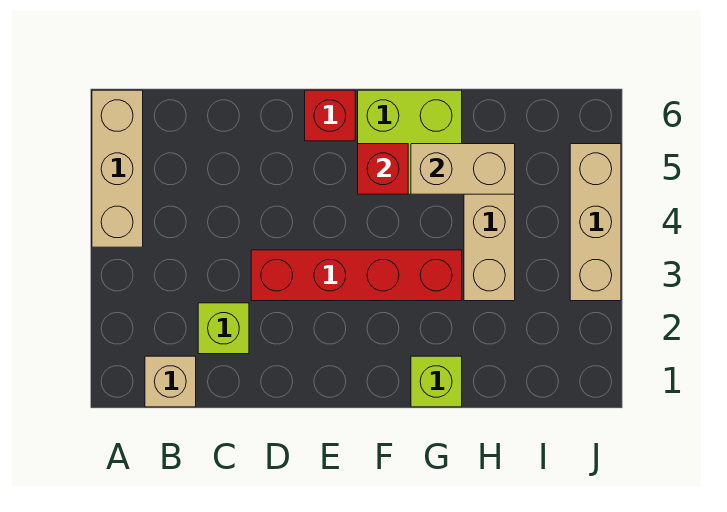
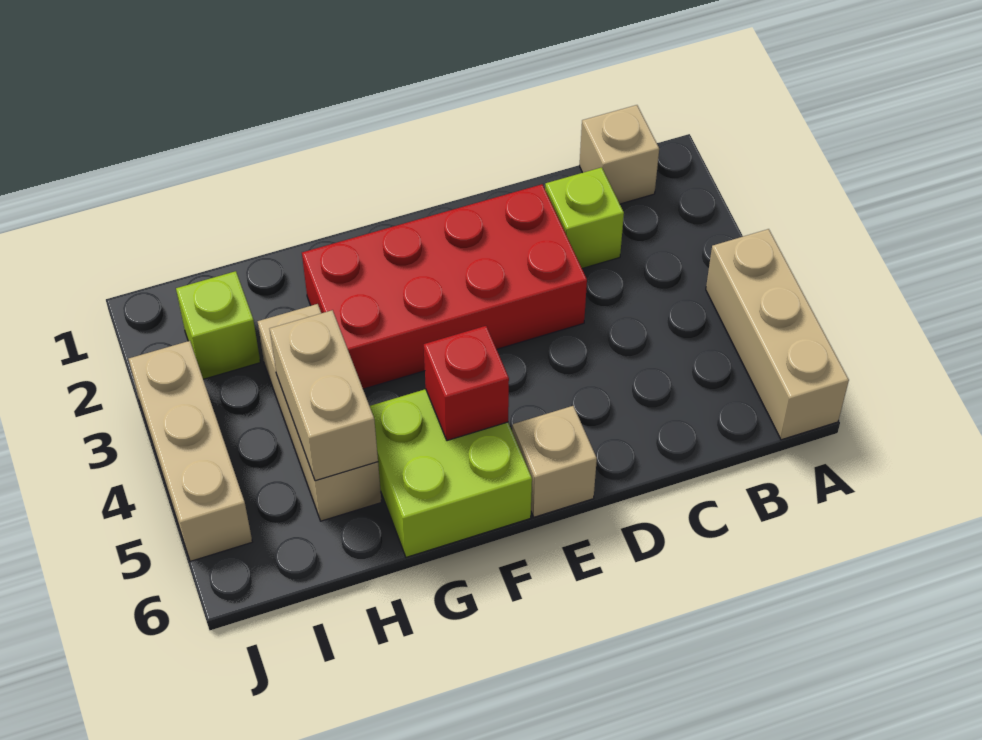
red 1x4 brick [251,250,462,301] -> red 2x4 brick [302,184,587,389]
red 1x1 brick [305,90,355,141] -> tan 1x1 brick [512,406,597,517]
lime 1x1 brick [411,356,462,407] -> lime 1x1 brick moved to [176,271,260,379]
tan 1x2 brick [411,144,515,194] -> tan 1x2 brick turned to [270,310,378,481]

